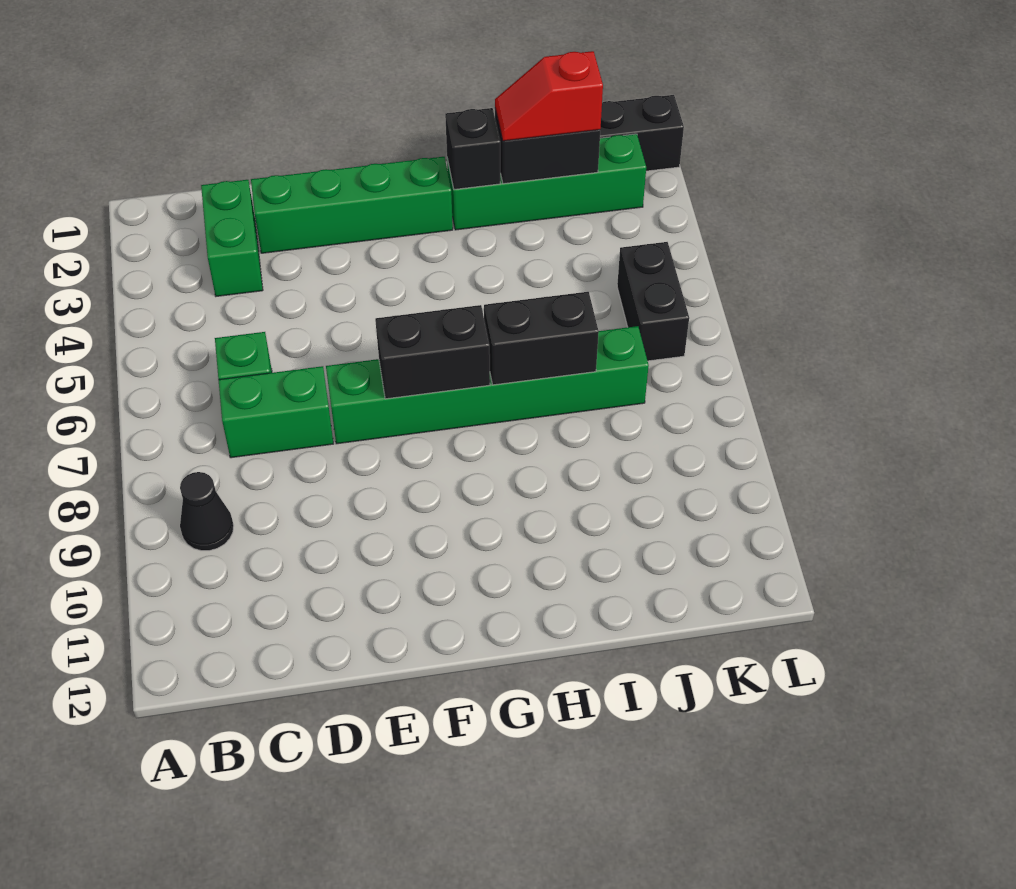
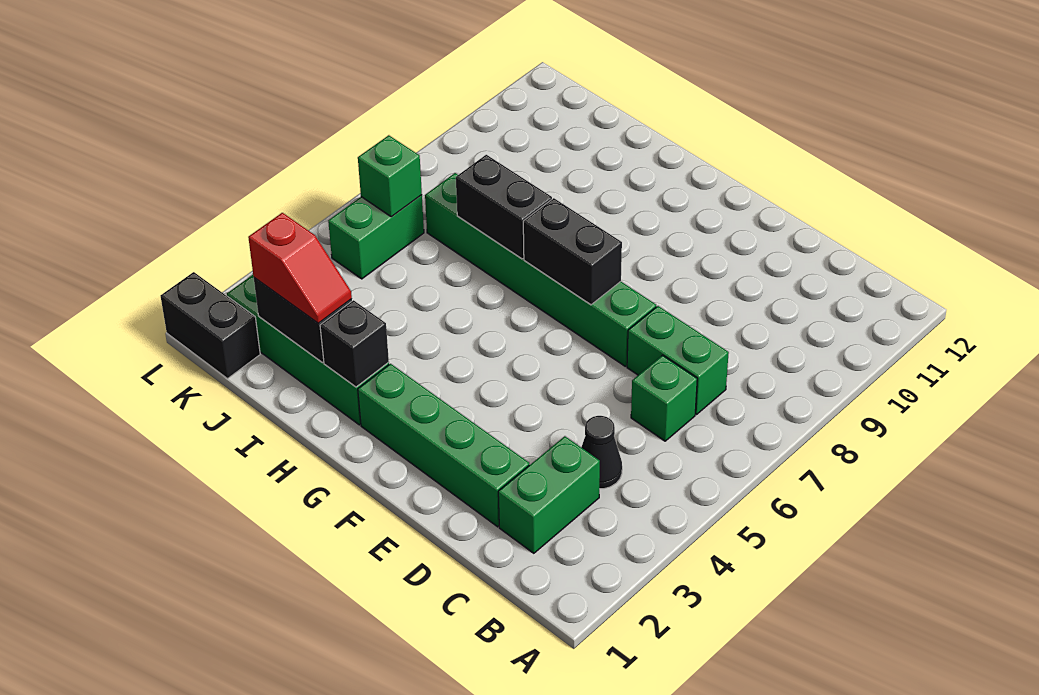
black 1x1 cone [180,472,234,551] -> black 1x1 cone moved to [581,416,622,489]
black 1x2 brick [617,242,689,361] -> green 1x2 brick [328,195,424,279]
none -> green 1x1 brick [358,135,422,217]

